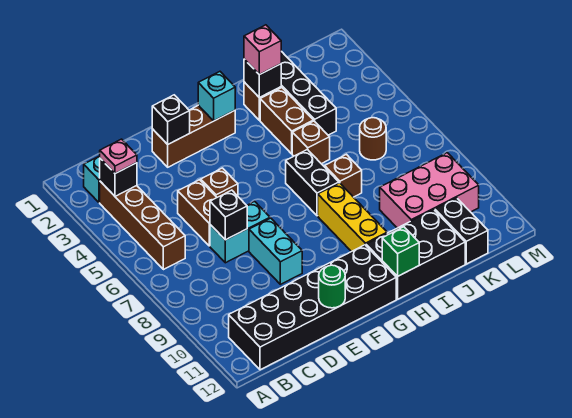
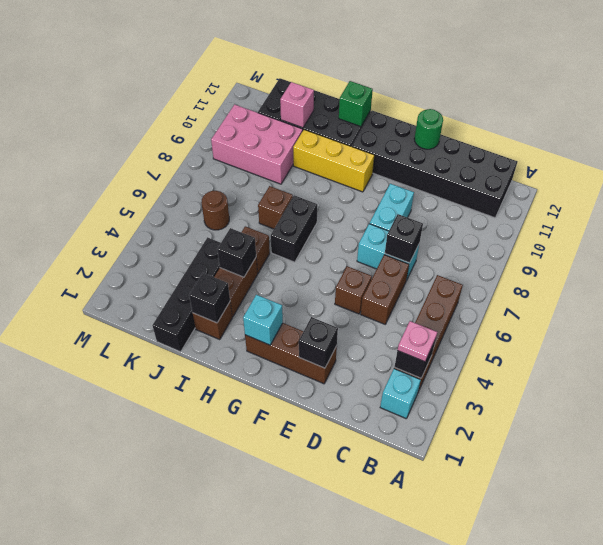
yellow 1x3 brick [318,183,387,252] -> yellow 1x3 brick turned to [293,130,374,192]
pink 1x1 brick [244,25,281,75] -> pink 1x1 brick moved to [280,82,314,128]
none -> black 1x1 brick [217,228,256,277]

